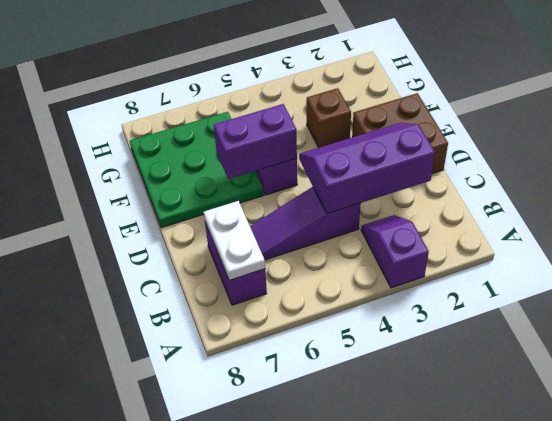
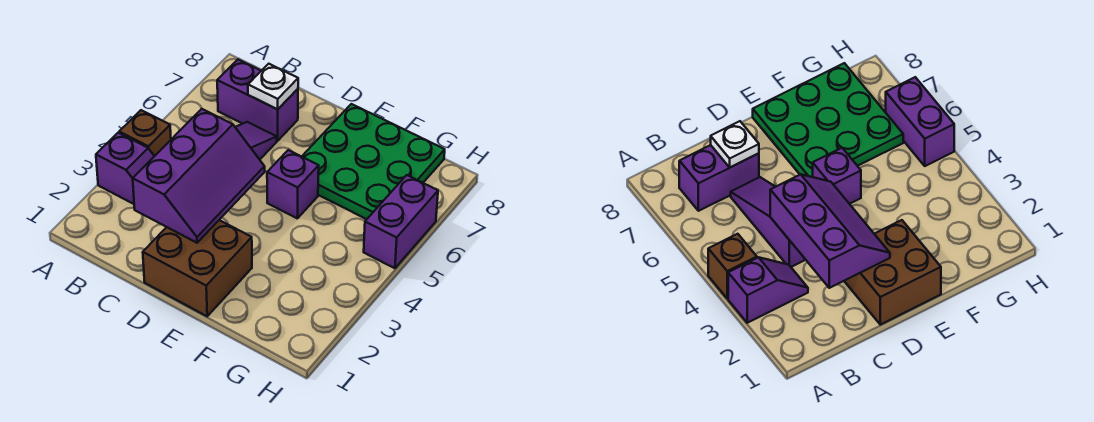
white 1x2 plate [204,201,265,280] -> white 1x1 plate [248,64,298,109]
purple 1x2 brick [214,104,297,179] -> purple 1x2 brick moved to [364,175,438,268]
brown 1x1 brick [307,88,351,148] -> brown 1x1 brick moved to [119,110,171,156]

